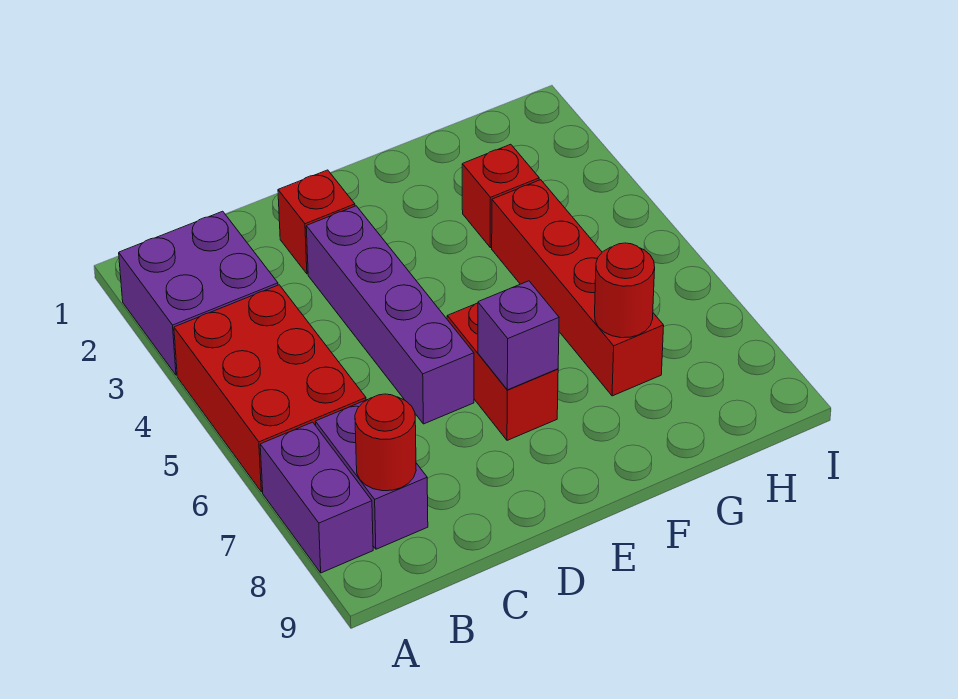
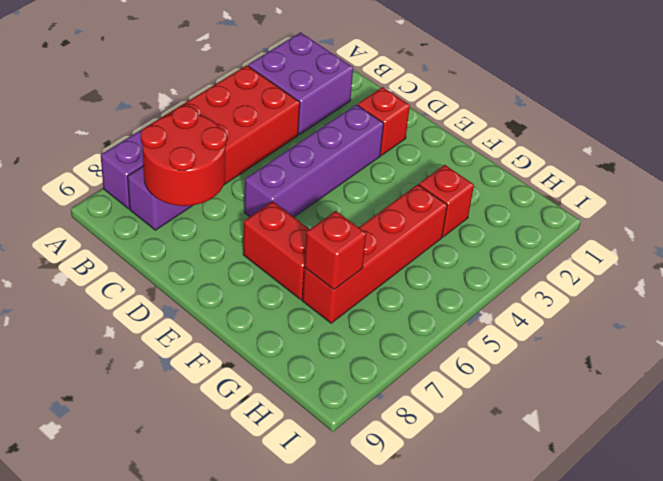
red 1x1 round brick [355,394,416,491] -> red 2x2 round brick [141,106,227,206]
red 1x2 brick [447,303,558,440] -> red 1x2 brick turned to [243,201,310,299]
purple 1x1 brick [478,281,559,390] -> none
red 1x1 round brick [595,243,655,338] -> red 1x1 brick [304,211,366,290]

